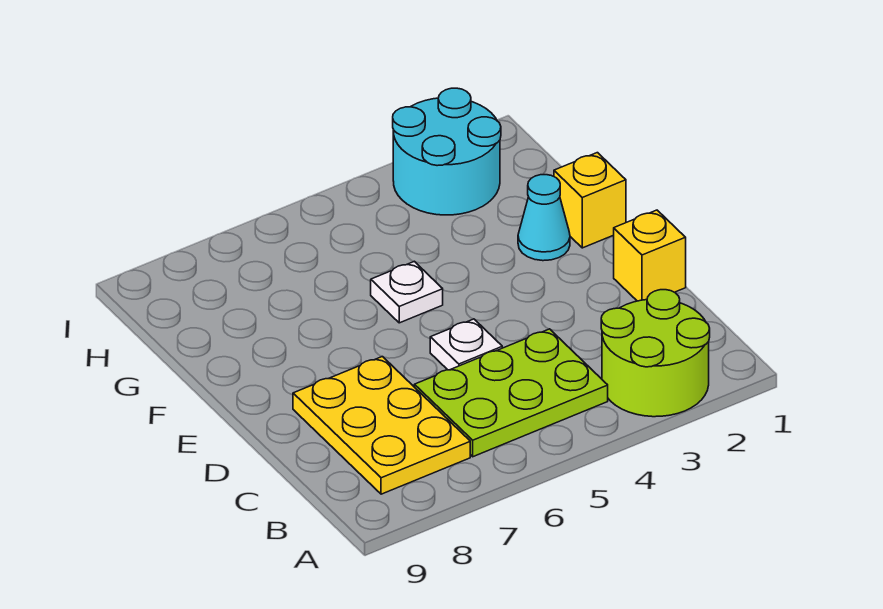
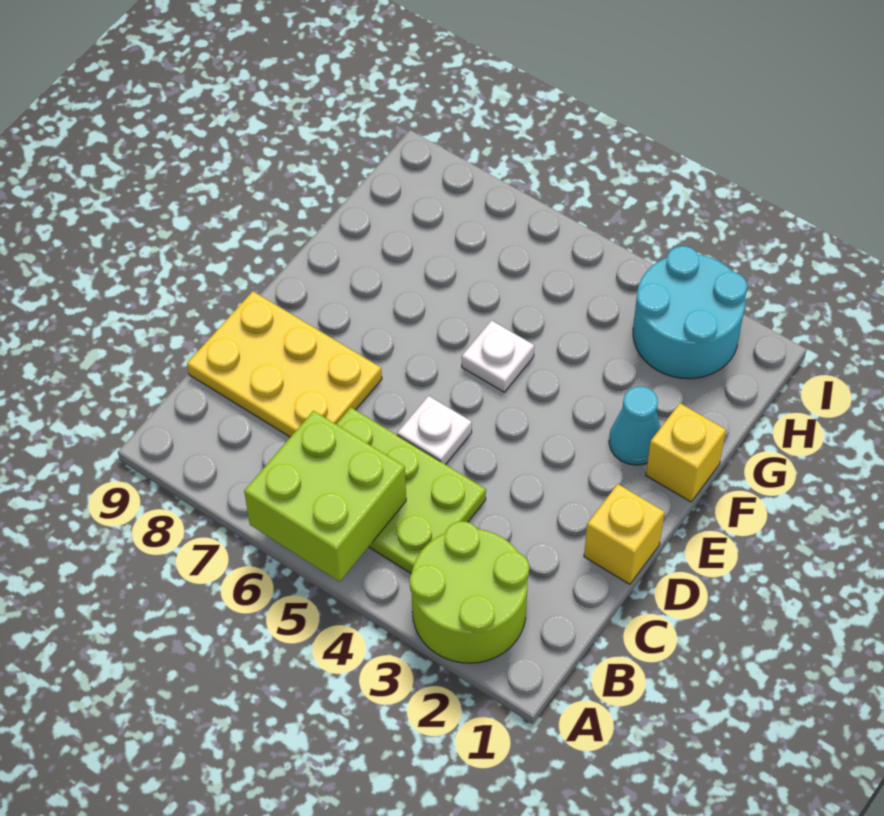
none -> lime 2x2 brick [244,411,406,582]
yellow 2x3 plate [293,357,470,494] -> yellow 2x3 plate turned to [187,291,382,437]

